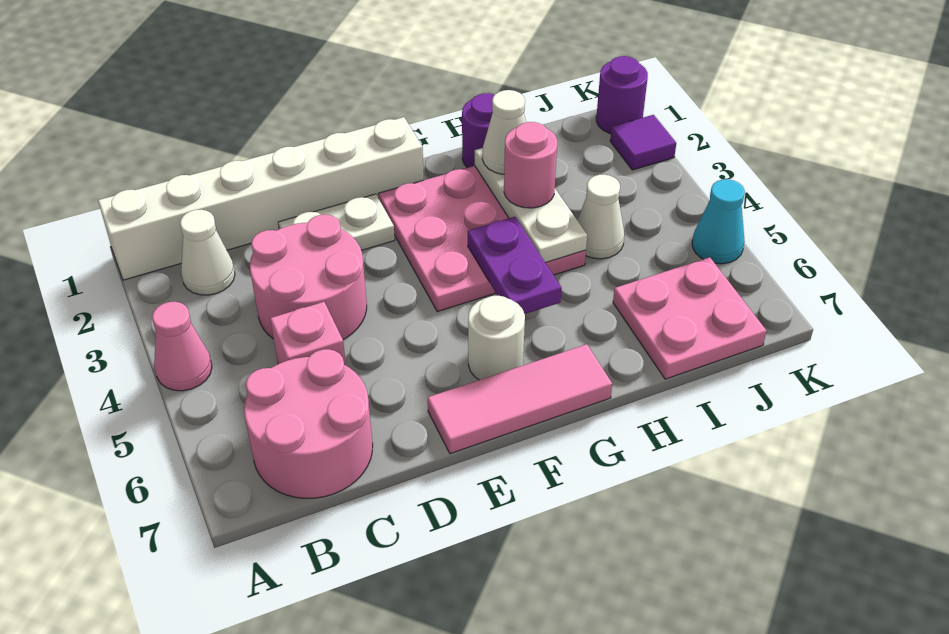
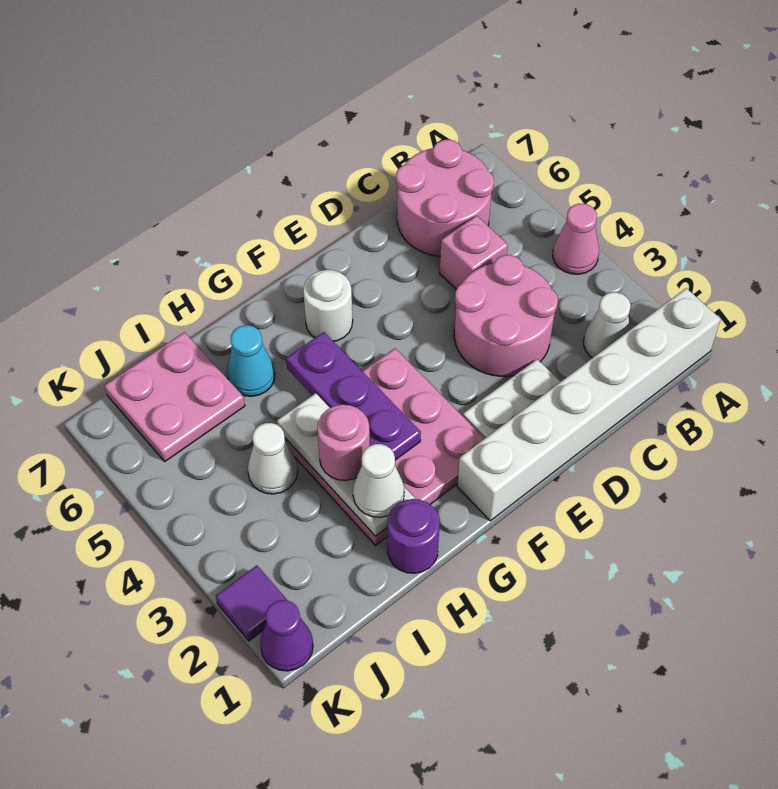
pink 1x3 tile [428,344,612,454] -> none
purple 1x2 plate [468,217,562,314] -> purple 1x3 plate [286,332,421,460]
purple 1x1 round brick [596,56,648,134] -> purple 1x1 cone [260,600,313,671]
cyan 1x1 cone [692,179,745,264] -> cyan 1x1 cone moved to [227,325,275,396]

